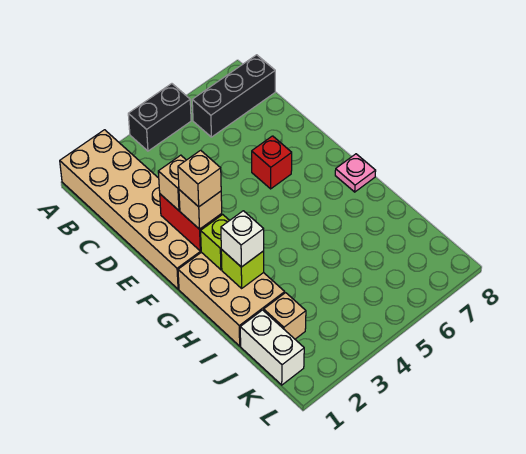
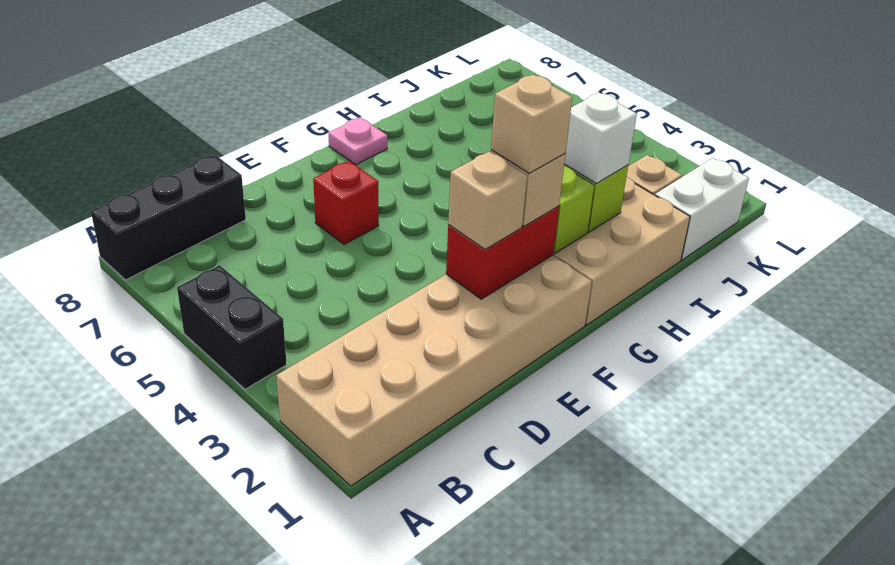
black 1x3 brick [192,55,275,137] -> black 1x3 brick turned to [91,155,246,280]

